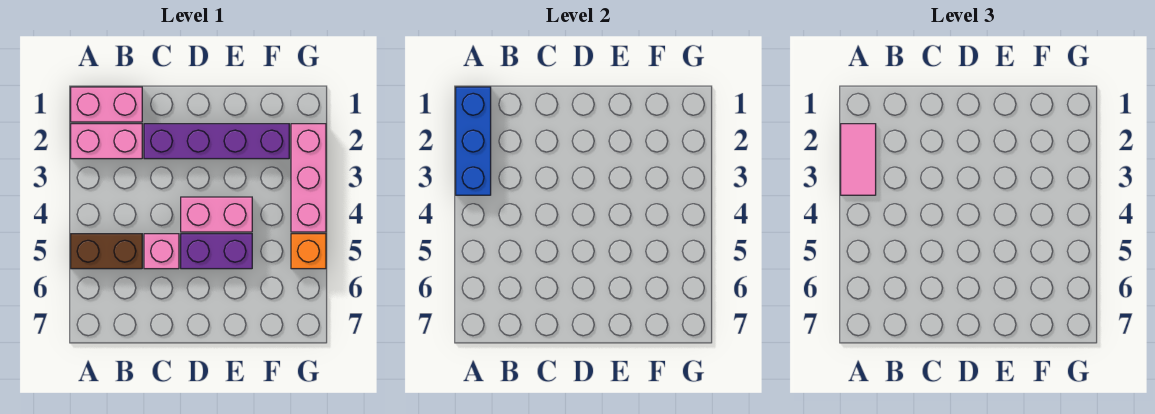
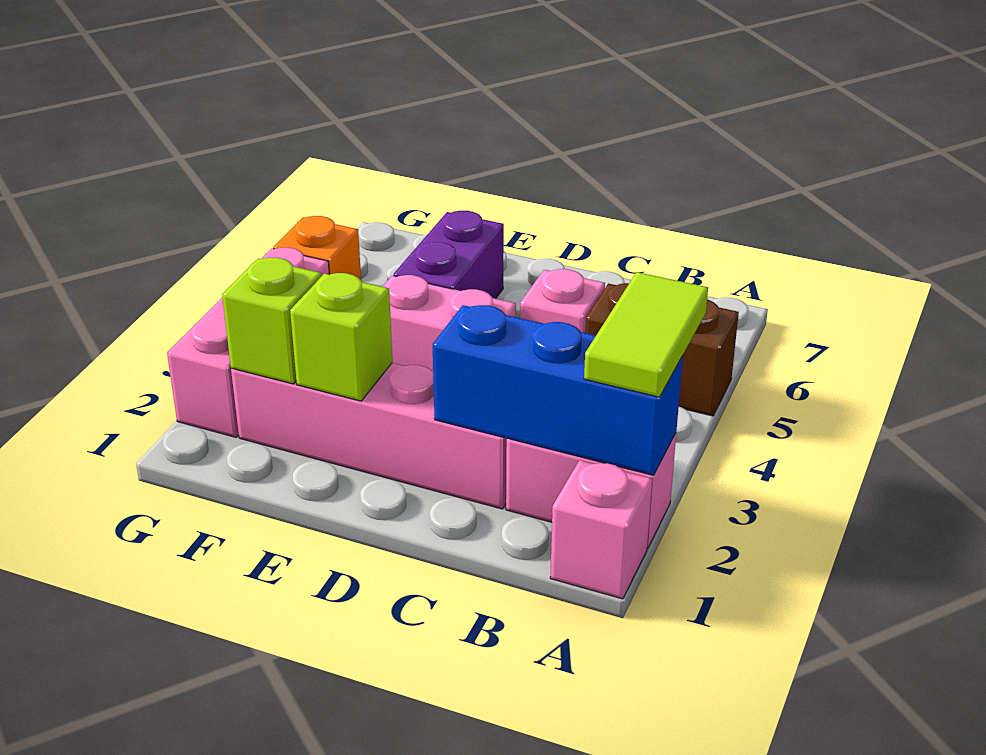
pink 1x2 brick [71,87,142,122] -> pink 1x1 brick [550,460,652,599]
blue 1x3 brick [456,87,491,195] -> blue 1x3 brick turned to [432,305,683,475]
pink 1x2 tile [841,124,876,195] -> lime 1x2 tile [584,272,708,397]
purple 1x4 brick [144,124,289,159] -> pink 1x4 brick [231,363,507,509]
purple 1x2 brick [181,234,252,269] -> purple 1x2 brick turned to [394,211,504,299]
none -> lime 1x1 brick [290,273,392,401]
none -> lime 1x1 brick [222,258,321,384]

